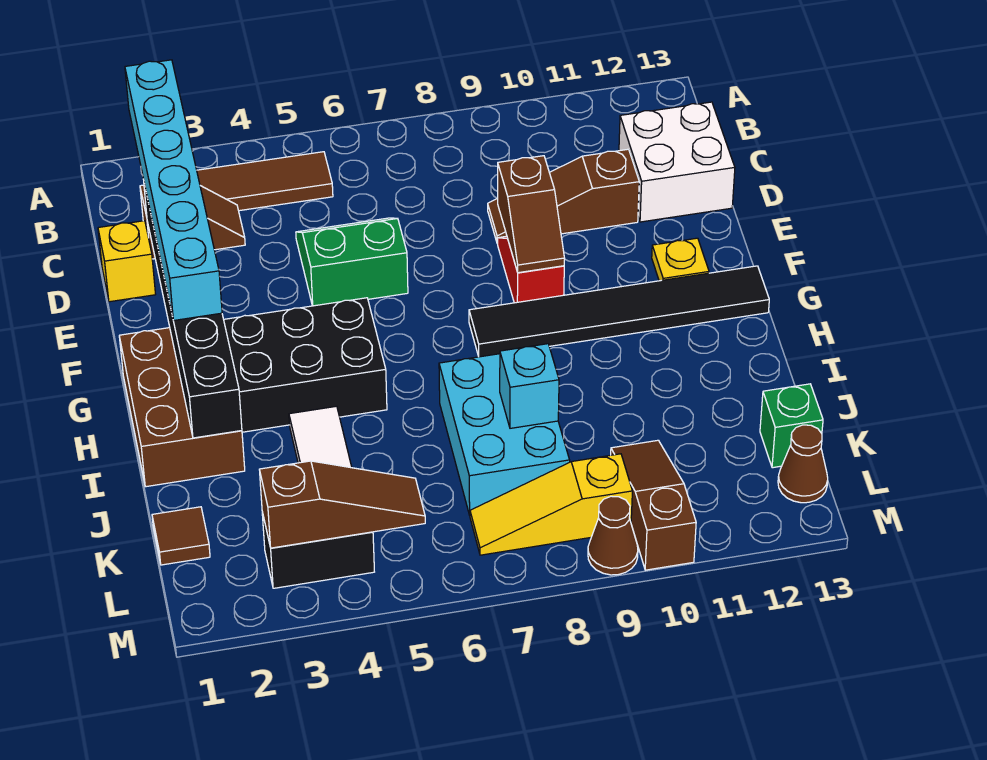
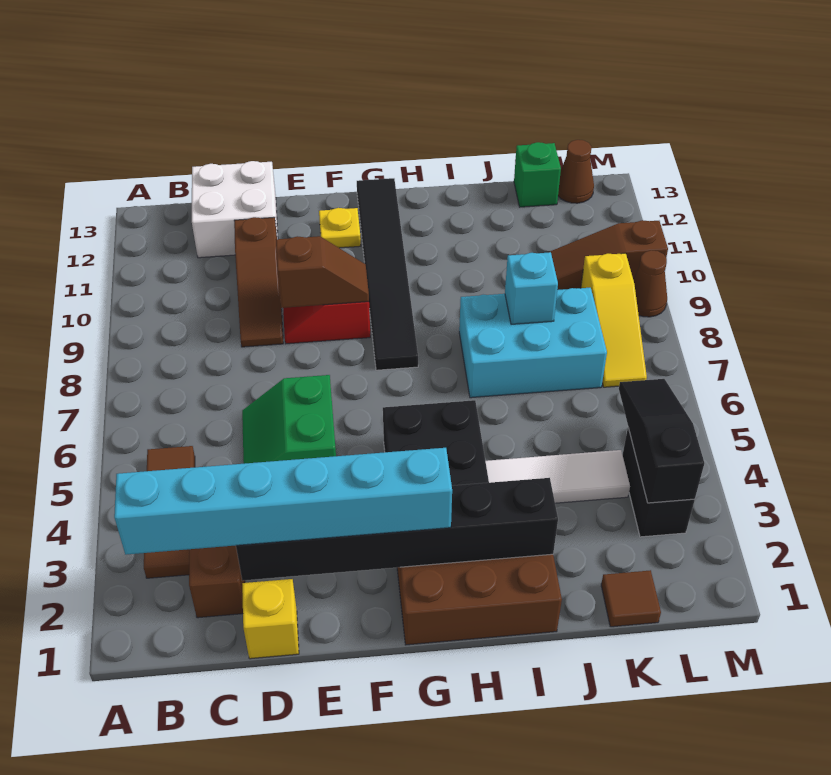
brown 1x3 slope [259,461,425,548] -> black 1x3 slope [619,379,704,503]

